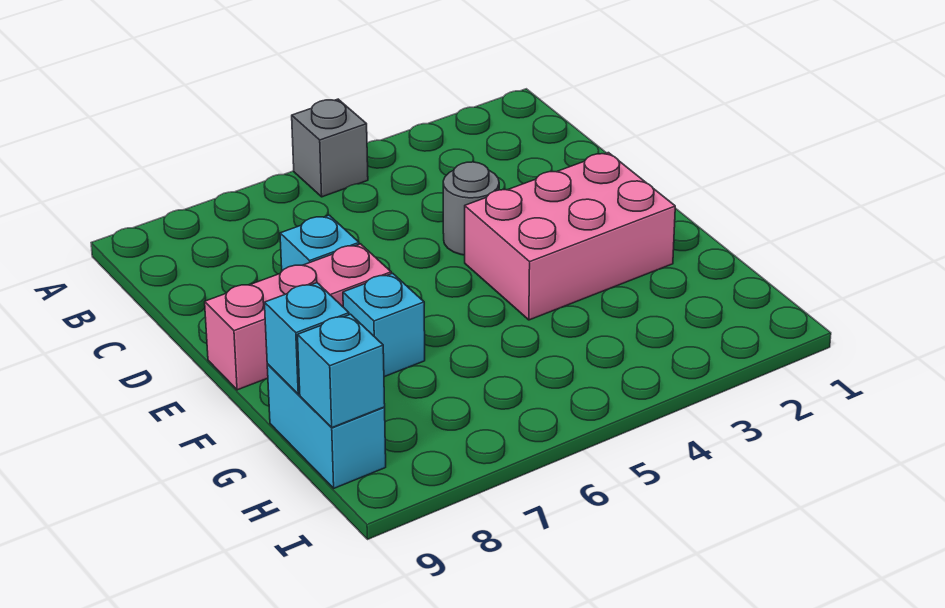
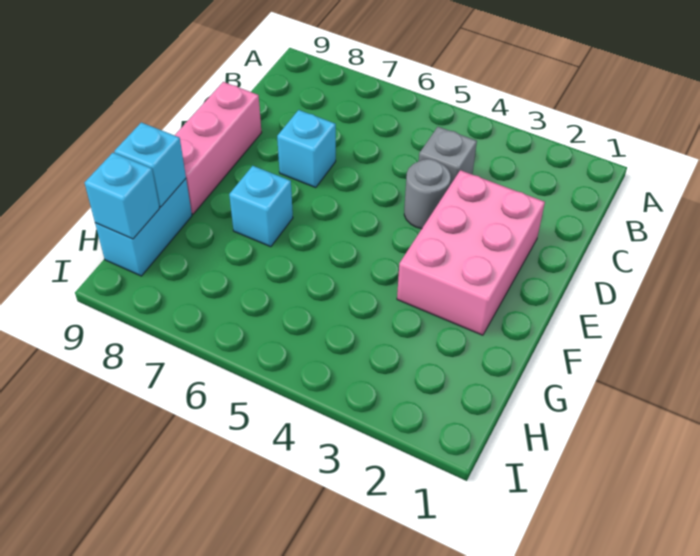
grey 1x1 brick [292,99,368,197] -> grey 1x1 brick moved to [419,127,477,185]
pink 2x3 brick [465,153,675,320] -> pink 2x3 brick turned to [397,170,545,335]
pink 1x3 brick [205,244,391,390] -> pink 1x3 brick turned to [175,82,262,214]

